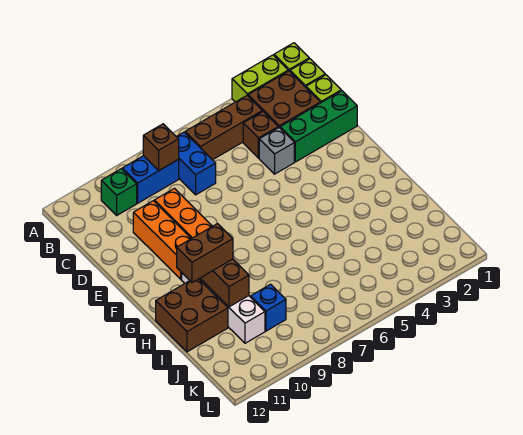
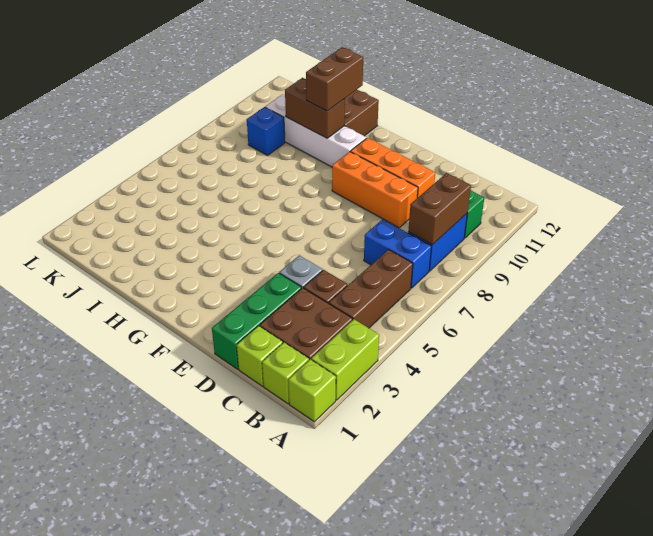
brown 1x1 brick [143,124,179,170] -> brown 1x2 brick [408,173,471,245]

